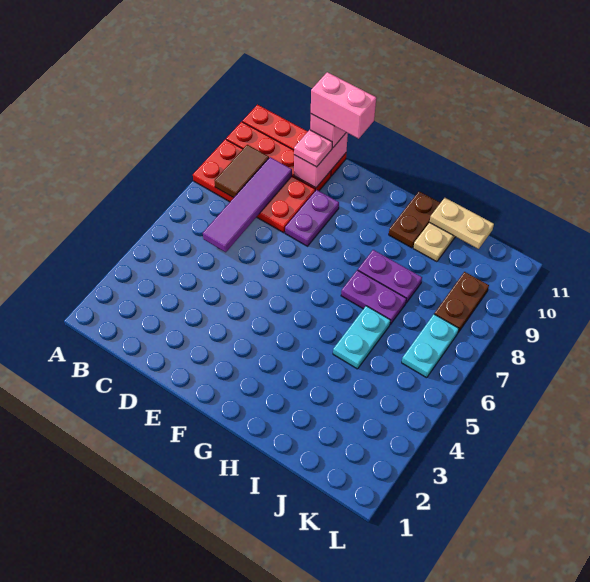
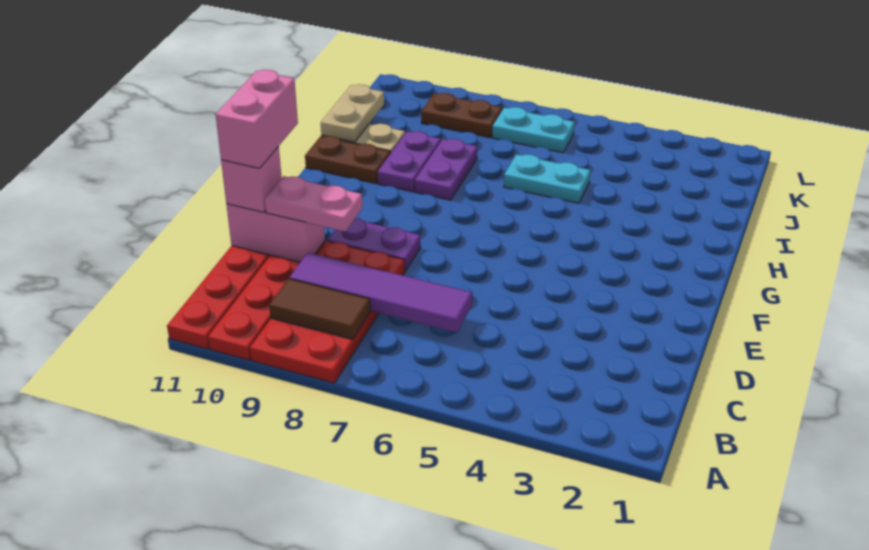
pink 1x1 plate [294,130,332,167] -> pink 1x2 plate [265,176,363,231]
purple 1x2 plate [341,270,406,324] -> purple 1x2 plate moved to [378,131,441,192]

